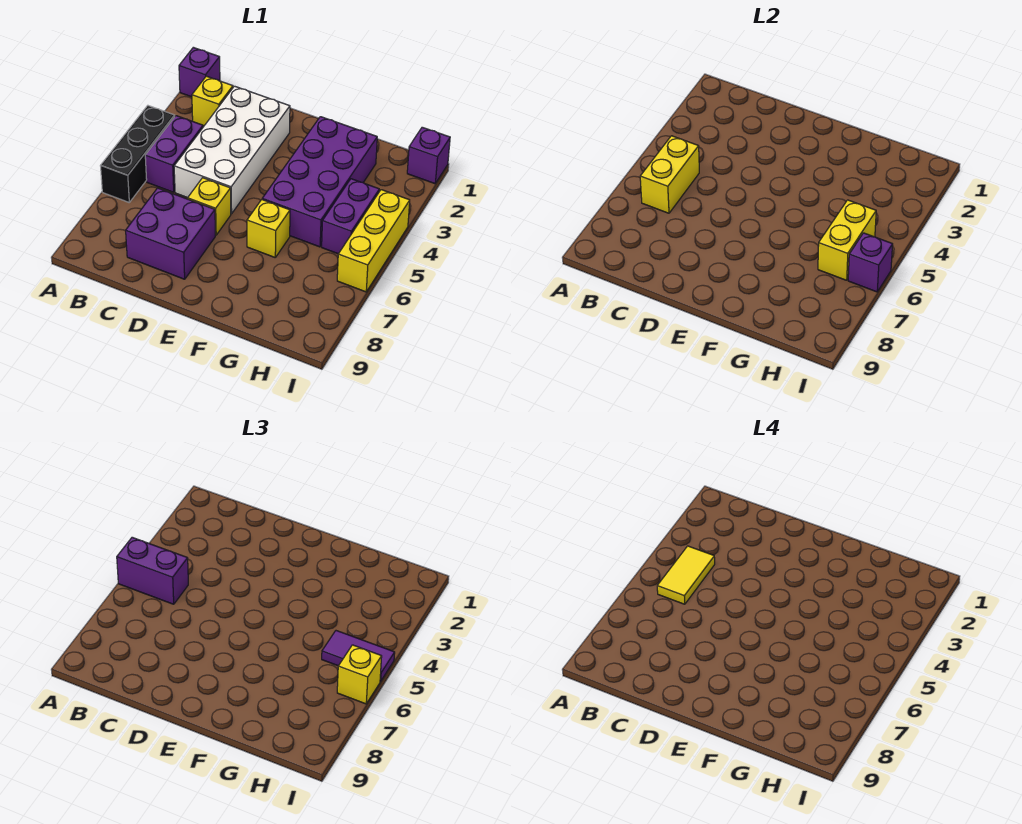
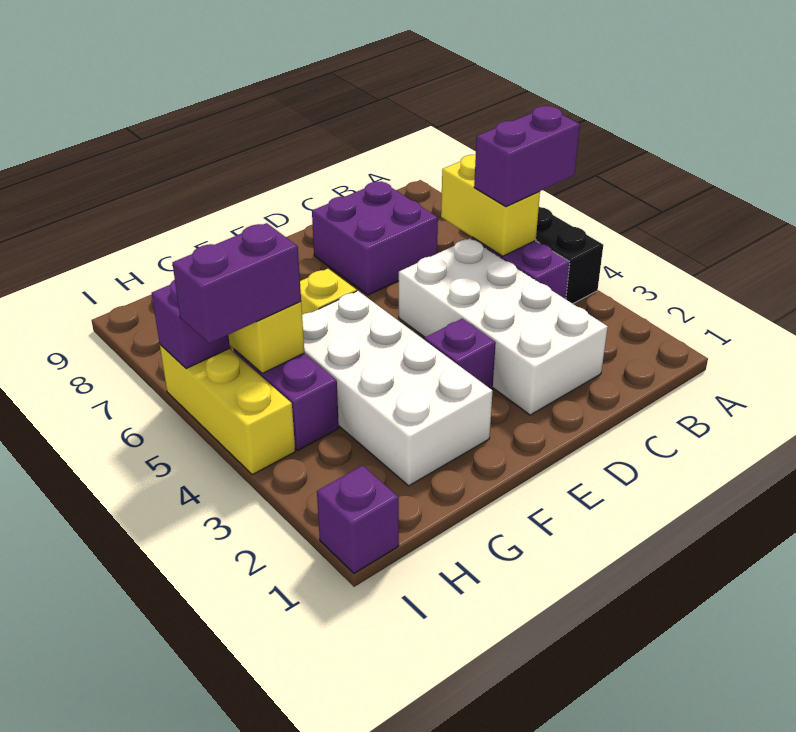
purple 1x1 brick [179,47,220,97] -> purple 1x1 brick moved to [425,319,496,390]
yellow 1x1 brick [192,76,233,126] -> none
yellow 1x2 tile [657,546,715,604] -> none
yellow 1x1 brick [188,178,231,235] -> none
purple 2x4 brick [262,117,377,247] -> white 2x4 brick [302,291,492,486]
purple 1x2 tile [322,631,395,681] -> purple 1x2 brick [172,223,301,343]
yellow 1x1 brick [337,645,382,704] -> none

